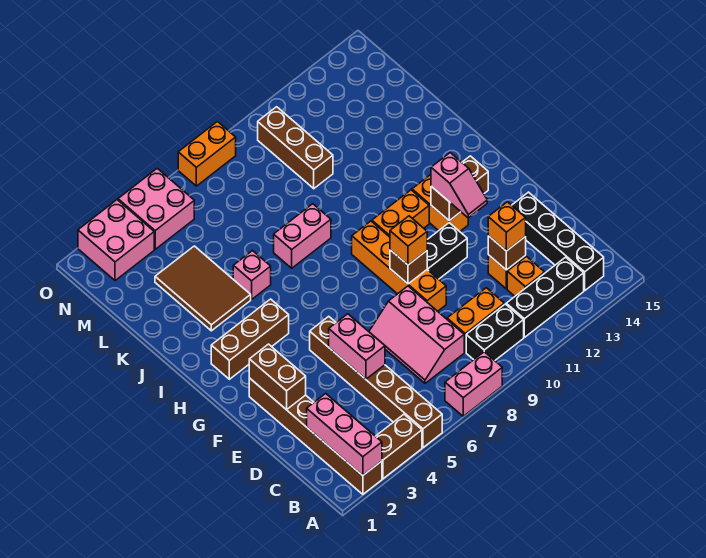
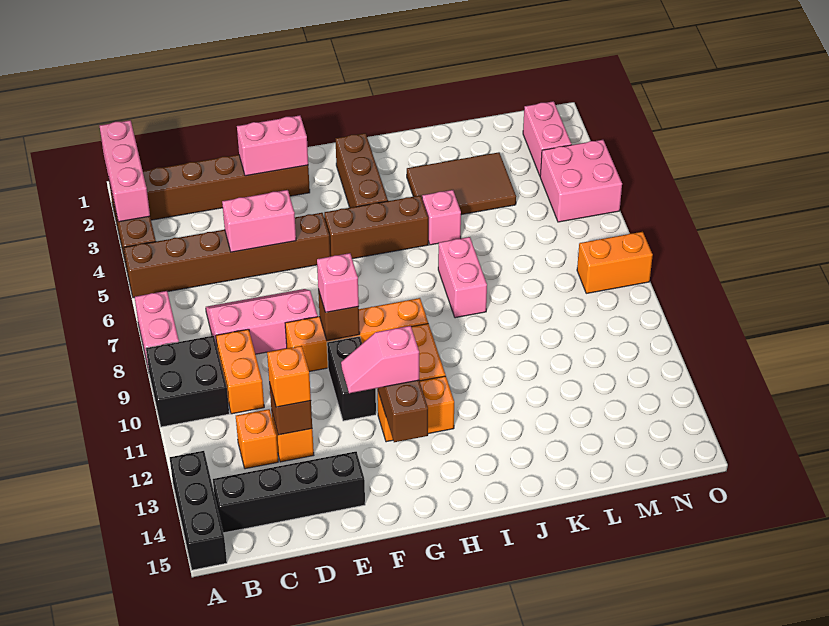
pink 1x3 brick [307,394,382,475] -> pink 1x3 brick turned to [100,120,150,222]
black 1x2 brick [466,304,524,360] -> black 2x2 brick [146,336,229,427]
black 1x3 brick [506,257,584,337] -> black 1x3 brick moved to [170,451,227,570]
brown 1x2 brick [249,344,306,410] -> pink 1x2 brick [237,115,308,176]
orange 1x1 brick [390,216,427,265] -> pink 1x1 brick [317,253,359,312]
brown 1x3 brick [258,107,333,189] -> brown 1x3 brick moved to [324,196,428,259]
pink 2x2 brick [78,200,154,281] -> pink 1x2 brick [523,101,572,176]
orange 1x2 brick [178,122,236,186] -> orange 1x2 brick turned to [577,232,653,293]

